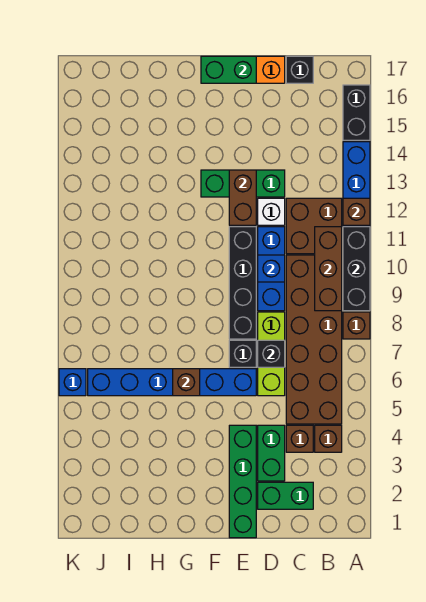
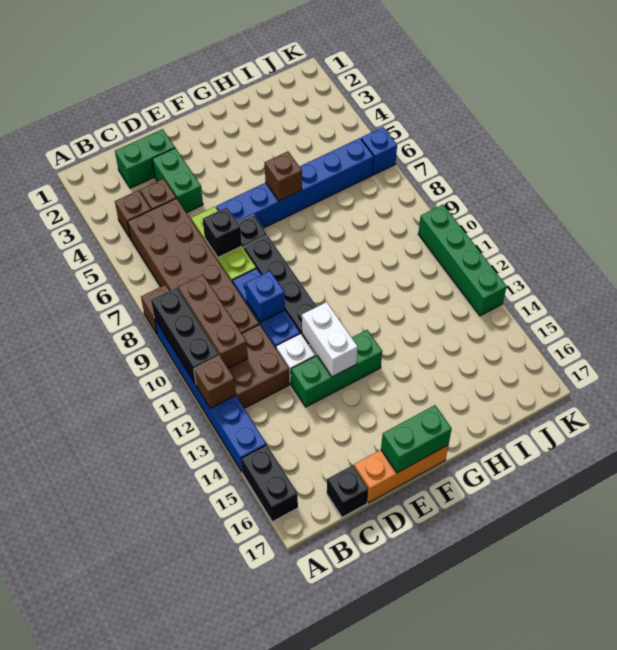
green 1x4 brick [229,425,256,538] -> green 1x4 brick moved to [418,205,507,316]
brown 1x2 brick [229,170,256,225] -> white 1x2 brick [302,302,358,377]

